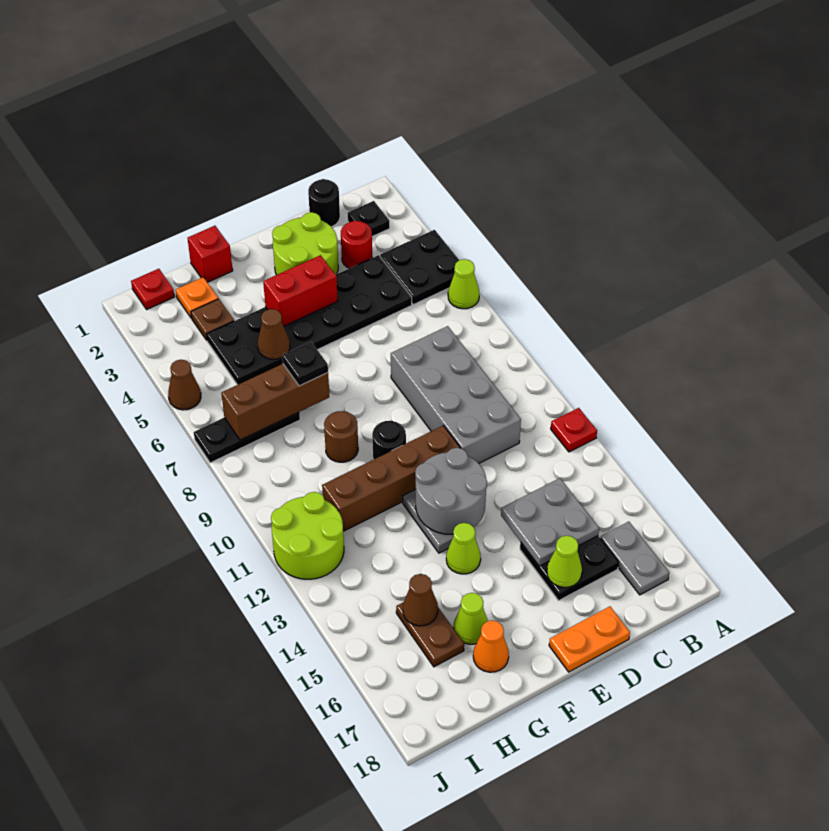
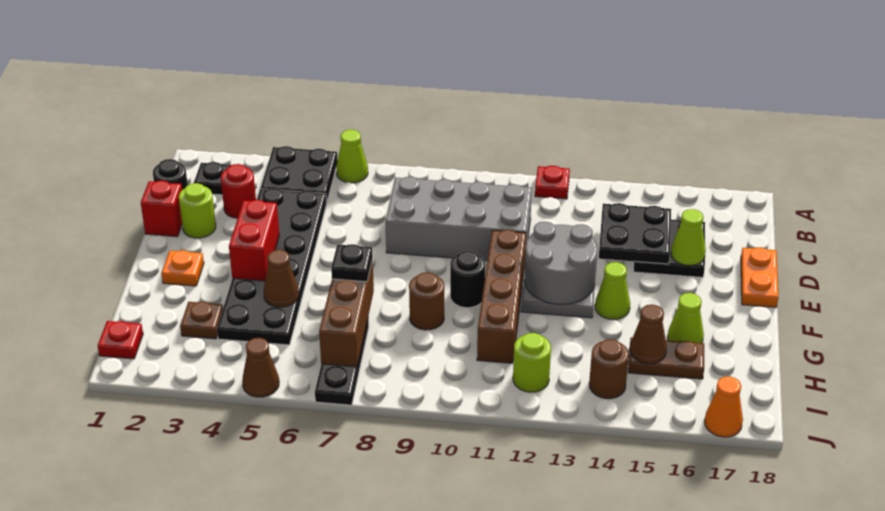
grey 1x2 plate [600,522,669,595] -> none
grey 2x2 plate [501,478,599,566] -> black 2x2 plate [599,203,671,264]
lime 2x2 round brick [272,212,338,275] -> lime 1x1 round brick [179,183,216,238]
red 1x1 brick [187,226,233,282] -> red 1x1 brick moved to [141,181,182,237]
orange 1x1 cone [473,620,509,672] -> orange 1x1 cone moved to [704,377,743,437]
orange 1x1 plate [176,277,218,318] -> orange 1x1 plate moved to [161,250,204,286]
lime 2x2 round brick [271,492,344,579] -> lime 1x1 round brick [513,333,551,392]
none -> brown 1x1 round brick [589,339,629,399]

